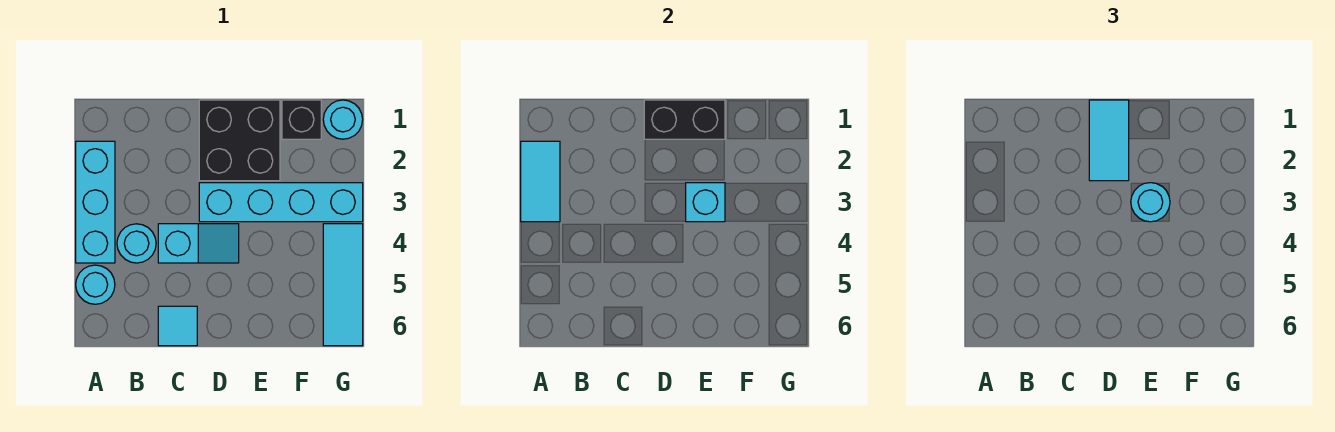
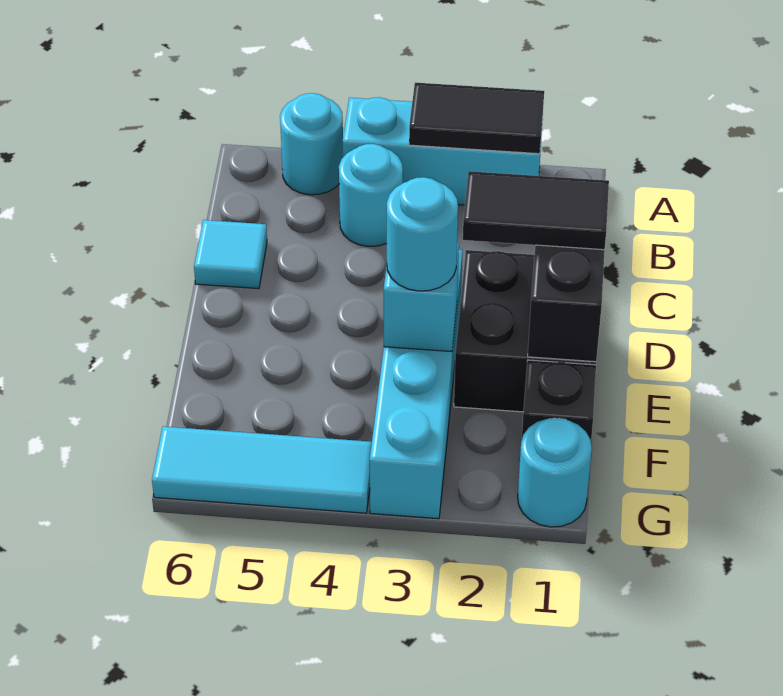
cyan 1x2 tile [521,141,560,222] -> black 1x2 tile [409,83,544,154]
cyan 1x2 slope [158,224,239,263] -> none
cyan 1x2 tile [1089,100,1129,181] -> black 1x2 tile [463,171,609,250]

